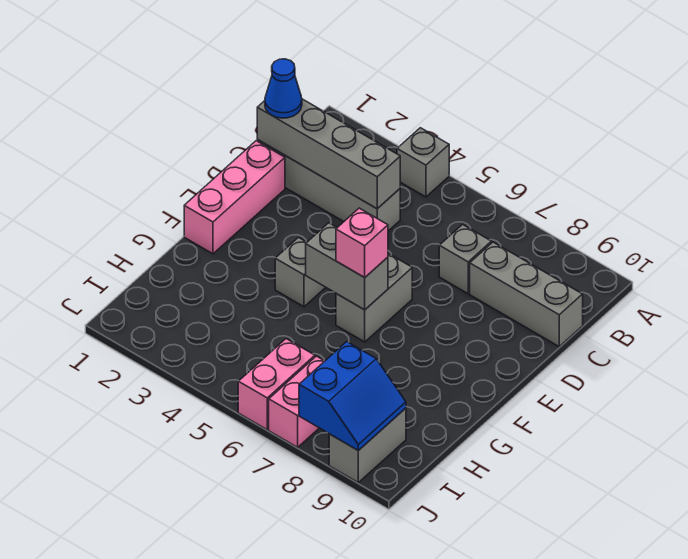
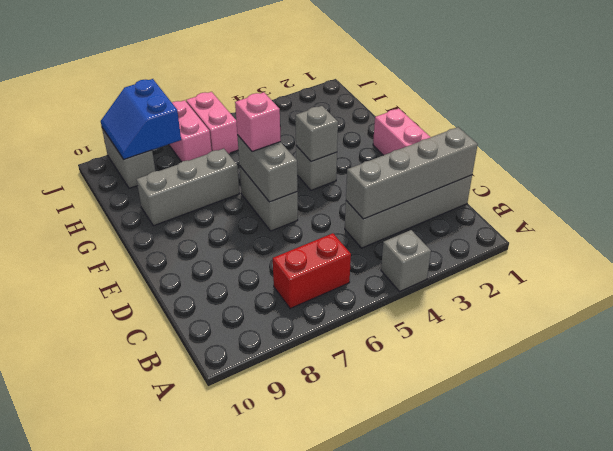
none -> red 1x2 brick [273,233,351,309]
blue 1x1 cone [265,59,302,118] -> none
grey 1x1 brick [439,224,491,294] -> grey 1x1 brick moved to [296,106,338,162]
grey 1x3 brick [470,242,583,346] -> grey 1x3 brick moved to [137,149,239,226]
grey 1x2 brick [306,223,388,310] -> grey 1x2 brick turned to [237,135,297,202]

